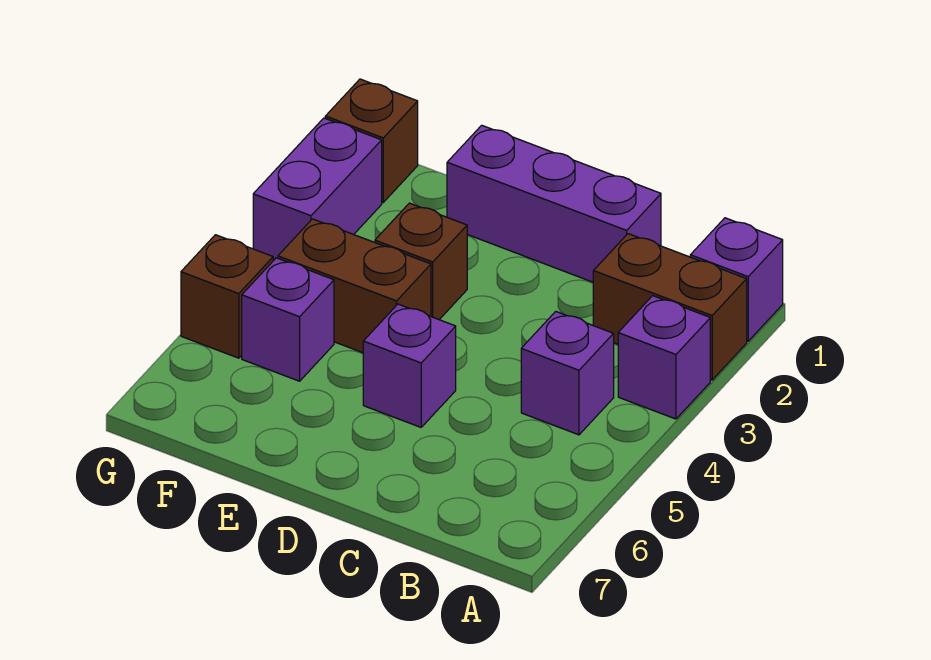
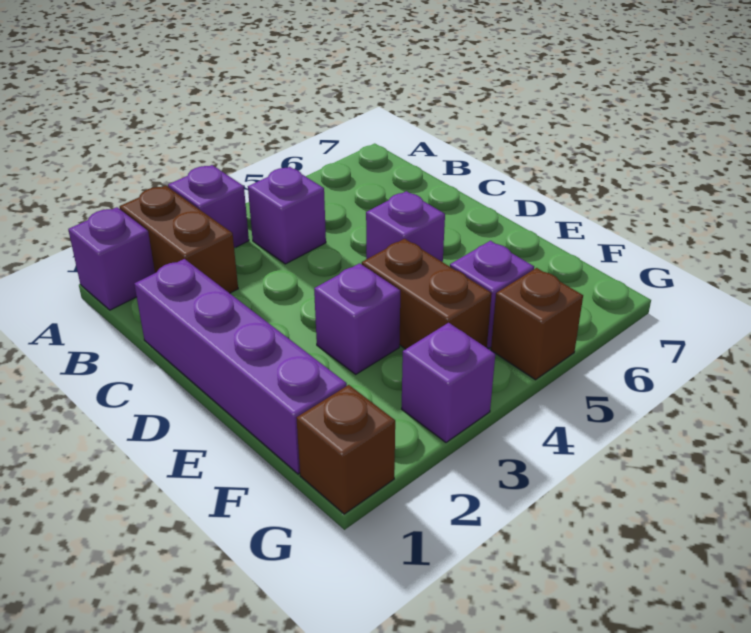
purple 1x3 brick [447,125,661,282] -> purple 1x4 brick [134,259,347,474]
brown 1x1 brick [375,203,467,319] -> purple 1x1 brick [314,263,400,374]
purple 1x2 brick [253,118,382,261] -> purple 1x1 brick [402,323,495,442]

